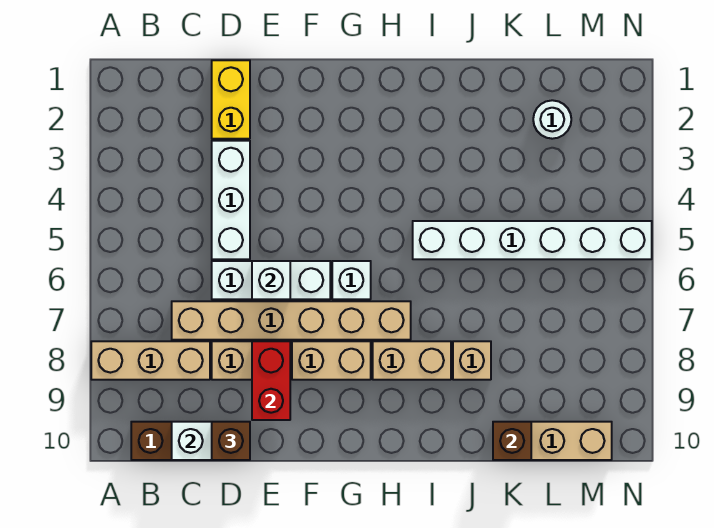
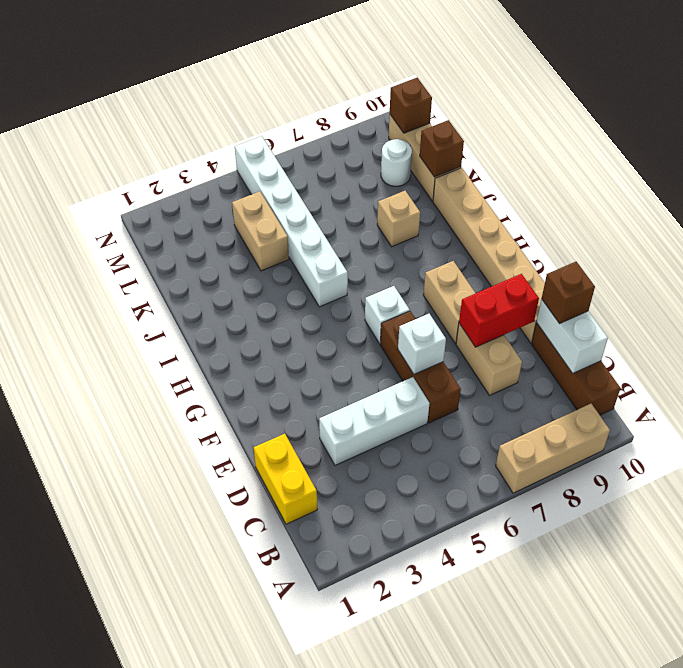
tan 1x3 brick [91,341,210,380] -> tan 1x3 brick turned to [496,404,610,493]
tan 1x6 brick [172,301,411,340] -> tan 1x6 brick moved to [433,168,545,343]
yellow 1x2 brick [212,60,250,139] -> yellow 1x2 brick turned to [254,434,317,524]
white 1x3 brick [212,261,330,299] -> brown 1x3 brick [380,311,461,423]
tan 1x2 brick [373,341,451,380] -> tan 1x2 brick moved to [232,191,289,271]
white 1x1 round brick [533,100,571,139] -> white 1x1 round brick moved to [381,139,412,186]
none -> brown 1x1 brick [390,78,432,133]

